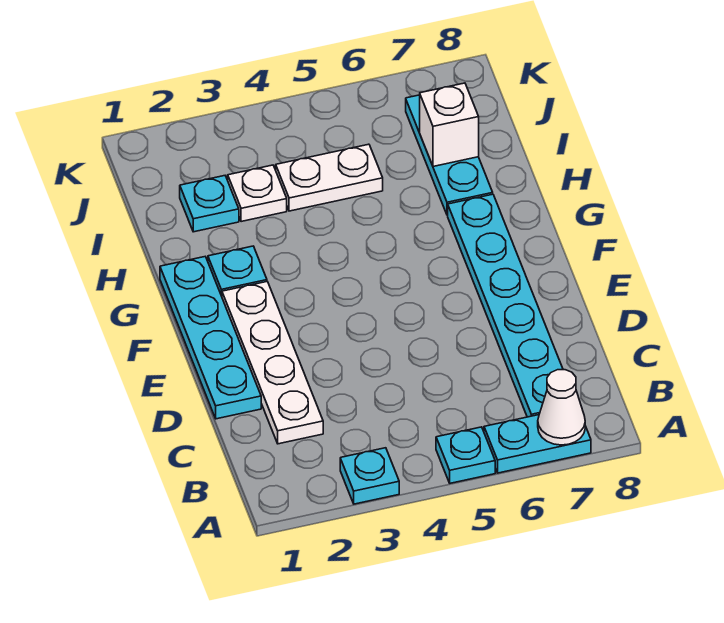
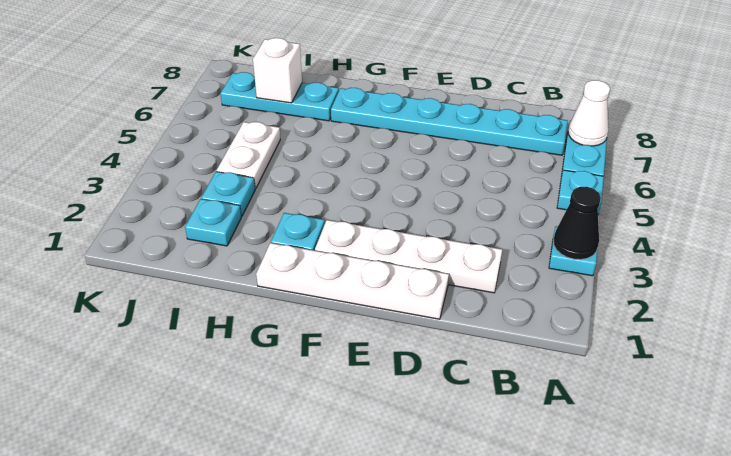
none -> black 1x1 cone [553,187,601,260]
cyan 1x4 plate [160,257,261,419] -> white 1x4 plate [256,243,449,319]
white 1x1 plate [228,165,287,222] -> cyan 1x1 plate [201,172,255,216]

